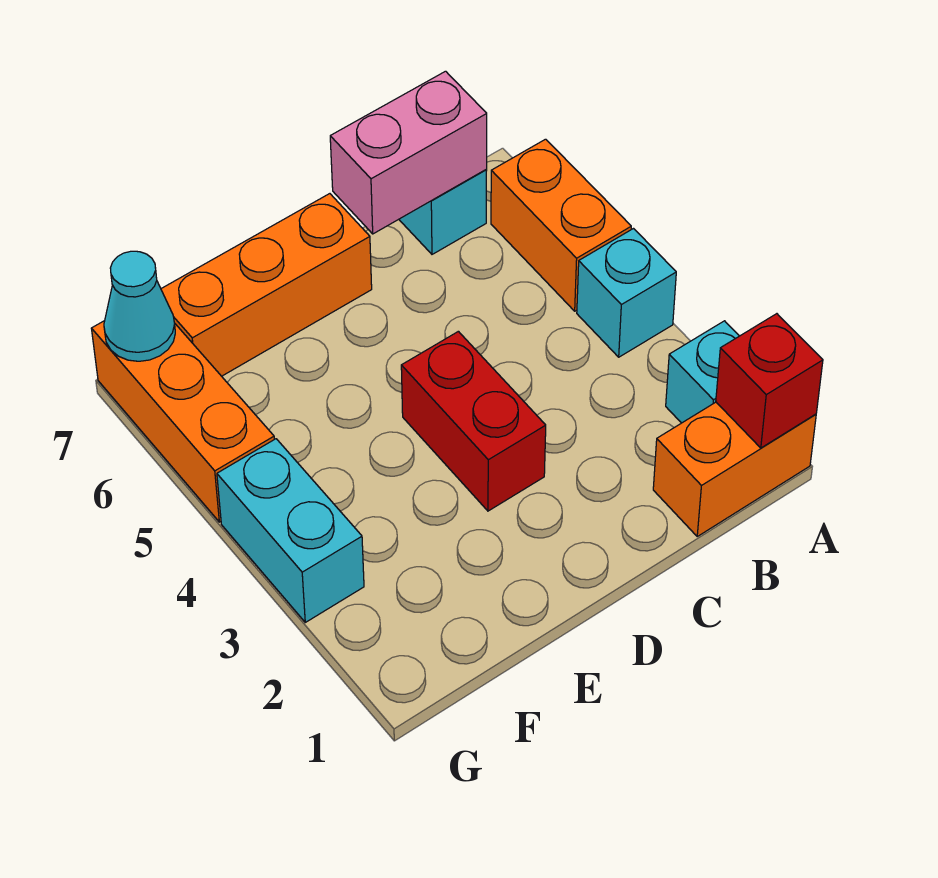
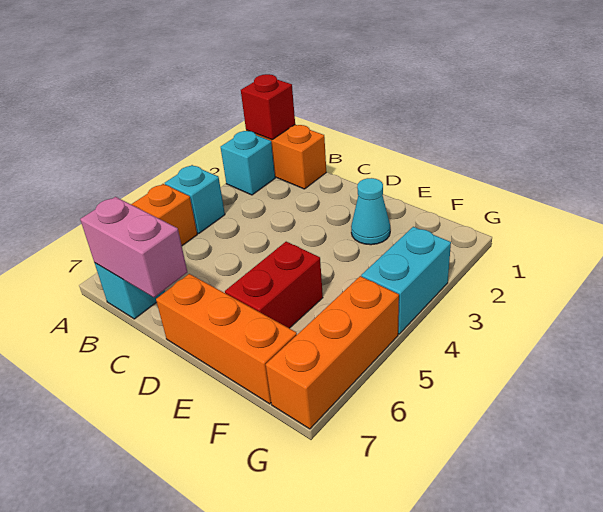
red 1x2 brick [401,331,546,511] -> red 1x2 brick moved to [225,242,323,328]
cyan 1x1 cone [104,251,175,361] -> cyan 1x1 cone moved to [351,178,390,245]

